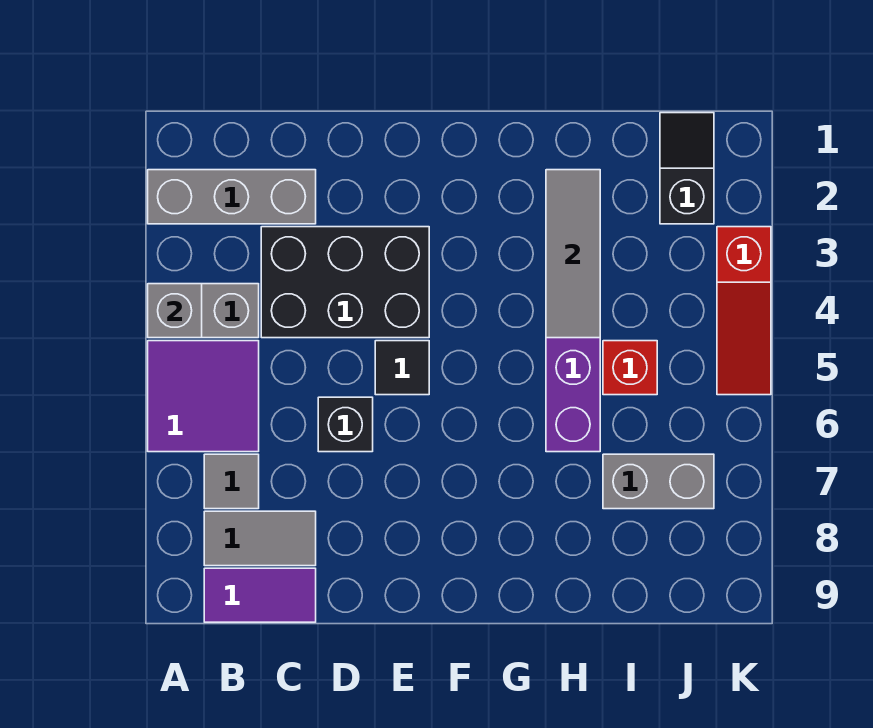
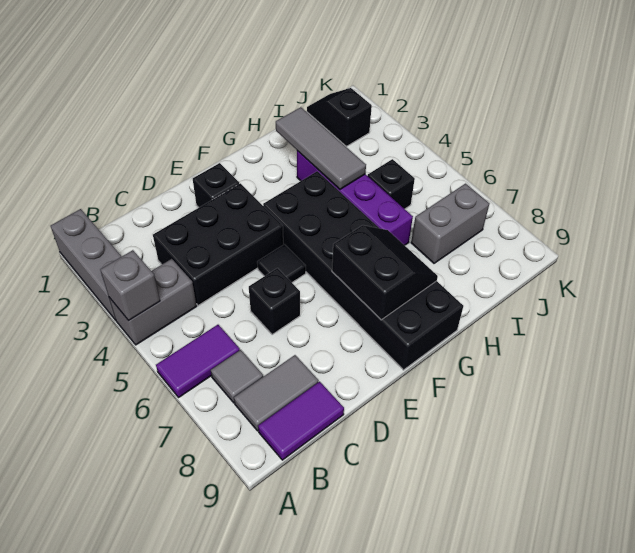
grey 1x3 brick [148,170,316,224] -> grey 1x3 brick turned to [51,209,122,320]
purple 2x2 tile [148,341,259,452] -> purple 1x2 tile [156,325,240,398]
none -> black 1x1 brick [193,163,239,207]
none -> black 2x6 brick [263,171,463,370]
none -> black 2x2 slope [332,225,438,320]
red 1x1 brick [603,341,657,395] -> black 1x1 brick [368,159,415,209]
red 1x3 slope [717,227,771,395] -> none

